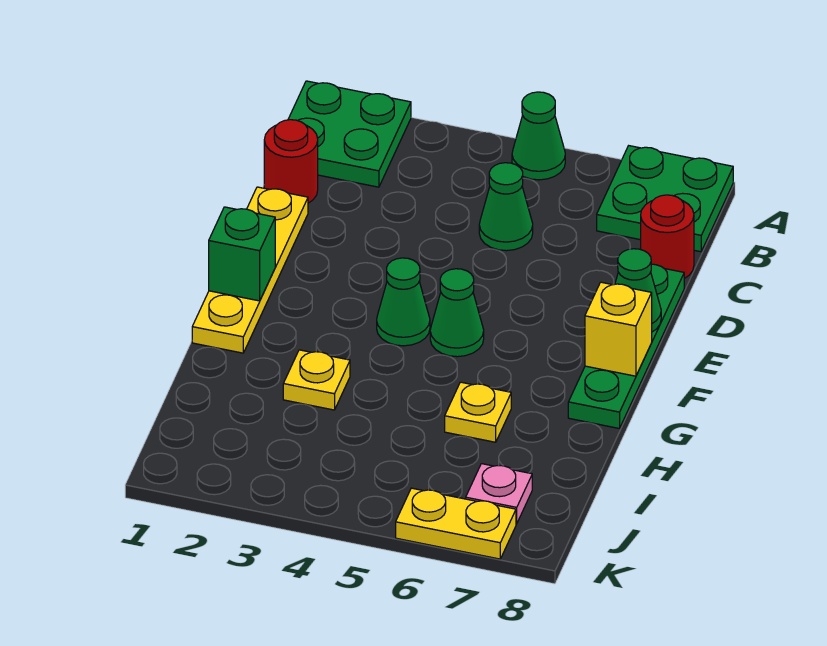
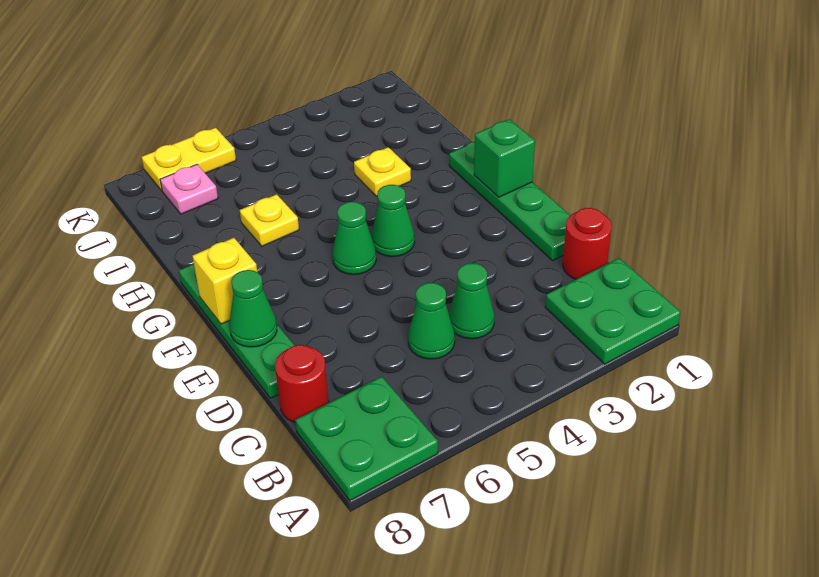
green 1x1 cone [512,92,565,180] -> green 1x1 cone moved to [449,263,495,339]
yellow 1x4 plate [192,187,308,353] -> green 1x4 plate [449,141,570,261]

